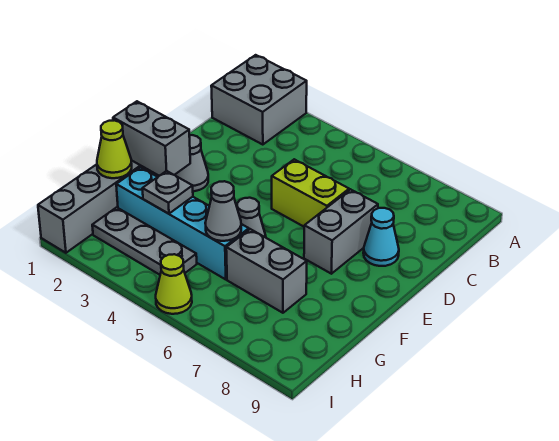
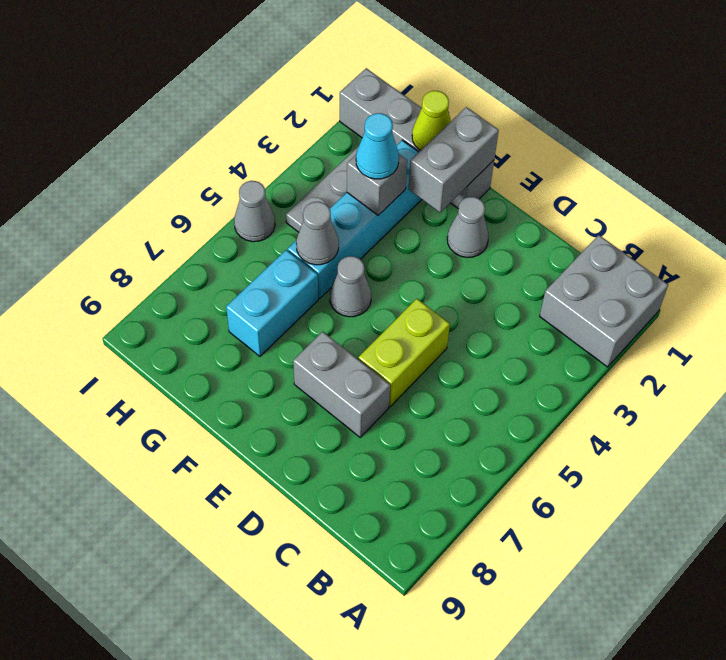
cyan 1x1 cone [363,208,399,266] -> cyan 1x1 cone moved to [356,113,399,179]
grey 1x1 plate [142,171,193,214] -> grey 1x1 brick [347,154,407,215]
grey 1x2 brick [226,229,307,313] -> cyan 1x2 brick [226,250,318,356]
lime 1x1 cone [156,254,192,314] -> grey 1x1 cone [234,181,275,242]

